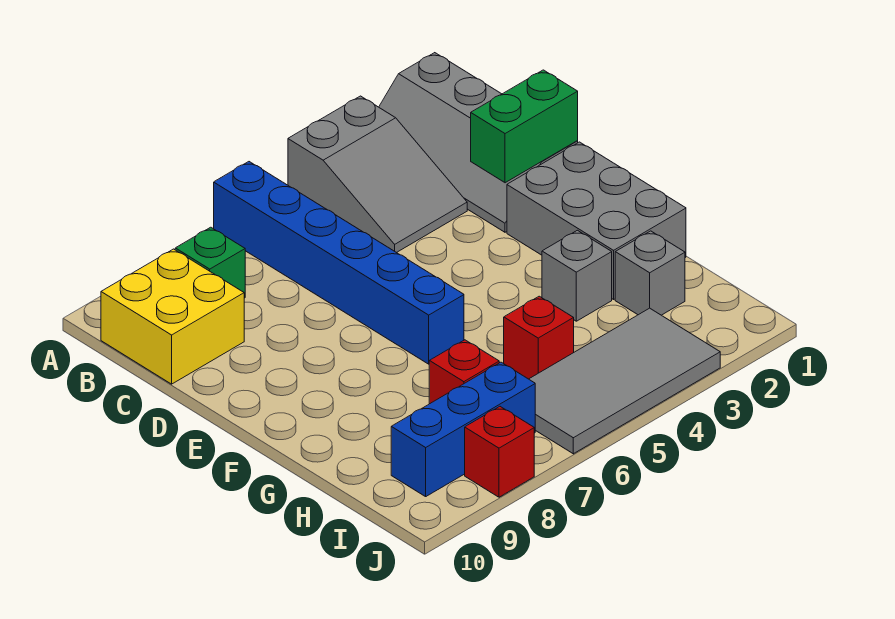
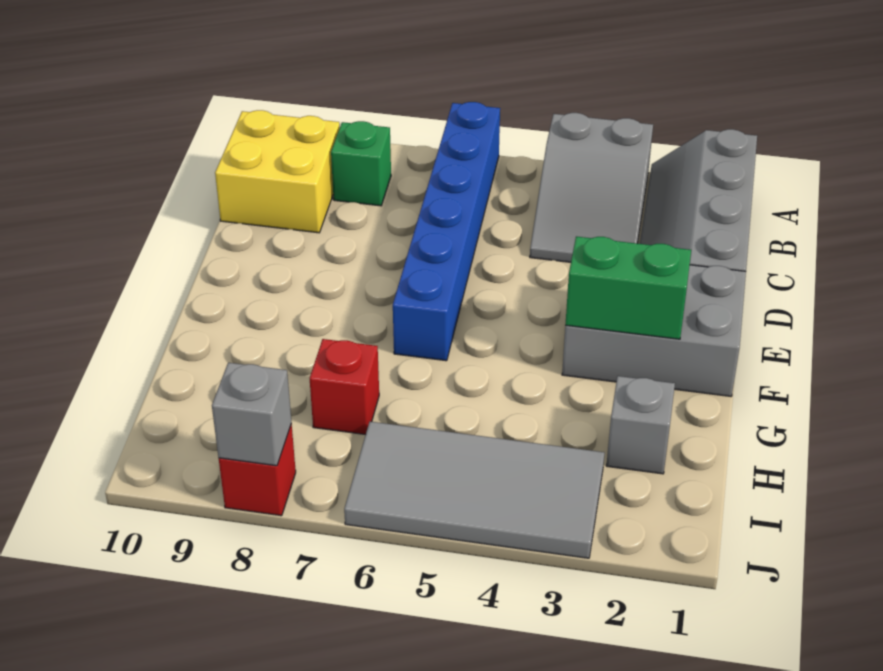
green 1x2 brick [471,70,578,183] -> green 1x2 brick moved to [565,236,691,339]
grey 2x3 brick [507,142,686,299] -> grey 2x3 brick turned to [562,265,746,396]
grey 1x1 brick [542,230,612,321] -> grey 1x1 brick moved to [212,363,291,466]
red 1x1 brick [504,296,574,379] -> none
blue 1x3 brick [391,362,535,497] -> none

